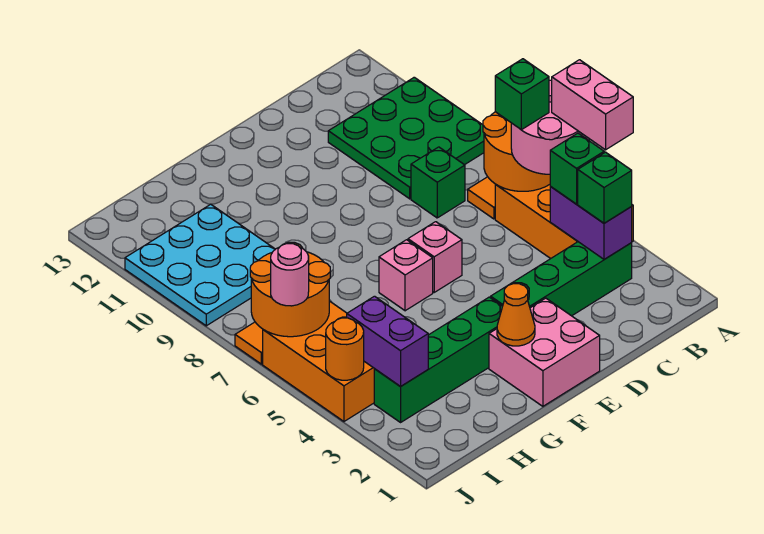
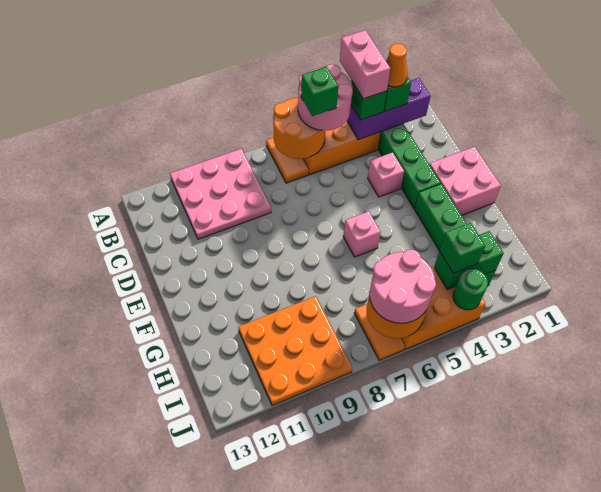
pink 1x2 brick [552,60,633,150] -> pink 1x2 brick turned to [340,30,390,99]
green 3x3 plate [328,77,484,199] -> pink 3x3 plate [170,149,271,239]
purple 1x2 brick [550,187,632,259] -> purple 1x3 brick [347,78,431,140]
green 1x1 brick [411,147,465,218] -> green 1x1 brick moved to [439,223,485,273]
pink 1x1 brick [408,222,462,292] -> pink 1x1 brick moved to [368,152,404,197]
orange 1x1 cone [497,284,535,346] -> orange 1x1 cone moved to [386,44,407,87]
cyan 3x3 plate [125,204,275,326] -> orange 3x3 plate [238,296,352,406]
purple 1x2 brick [347,296,428,387] -> green 1x2 brick [434,231,503,290]
orange 1x1 round brick [326,318,364,380] -> green 1x1 round brick [453,269,488,310]
pink 1x1 round brick [271,244,309,306] -> pink 2x2 round brick [370,249,436,323]

